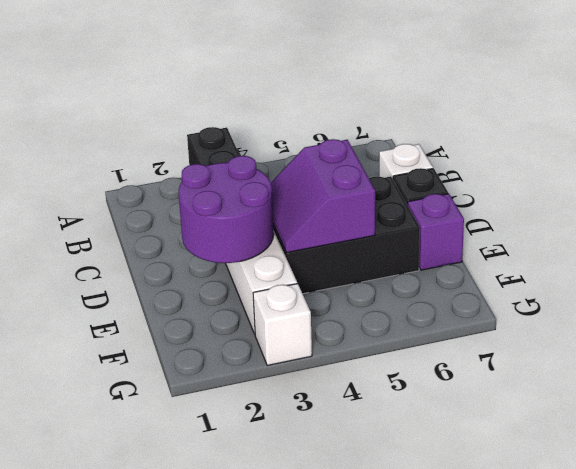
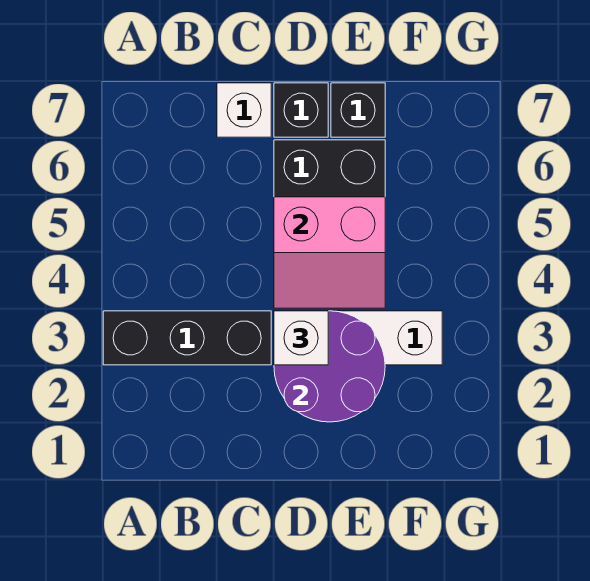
purple 2x2 slope [271,139,375,253] -> pink 2x2 slope [274,197,385,308]
purple 1x1 brick [408,194,464,270] -> black 1x1 brick [331,83,385,137]
white 1x1 brick [253,284,312,365] -> white 1x1 brick moved to [274,311,328,365]

